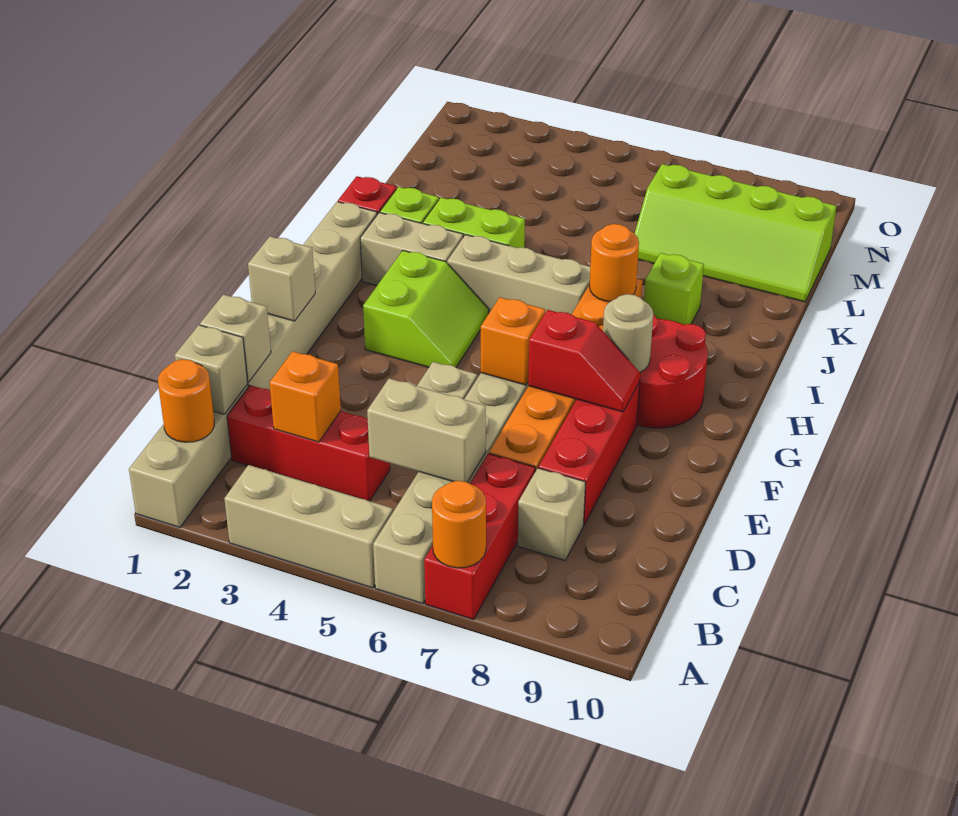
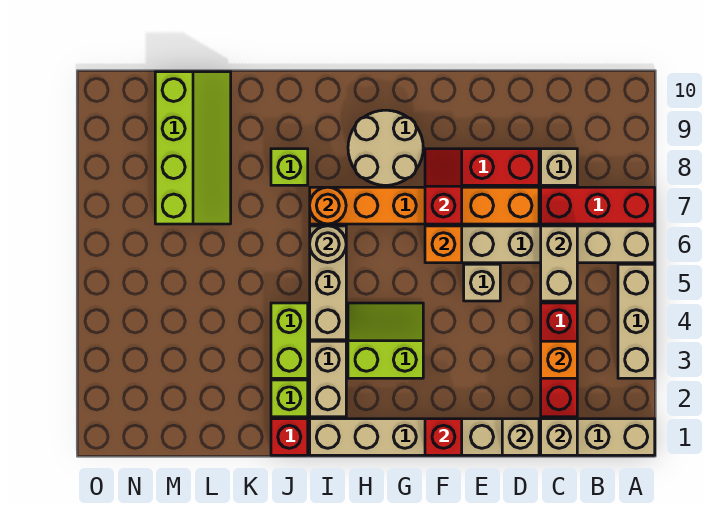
orange 1x1 round brick [432,481,486,568] -> none
orange 1x1 round brick [158,359,214,442] -> none
tan 1x1 brick [248,236,315,321] -> red 1x1 brick [425,419,462,455]
red 2x2 round brick [637,315,708,428] -> tan 2x2 round brick [348,110,423,185]
tan 1x1 round brick [603,294,653,372] -> tan 1x1 round brick moved to [310,226,346,263]

